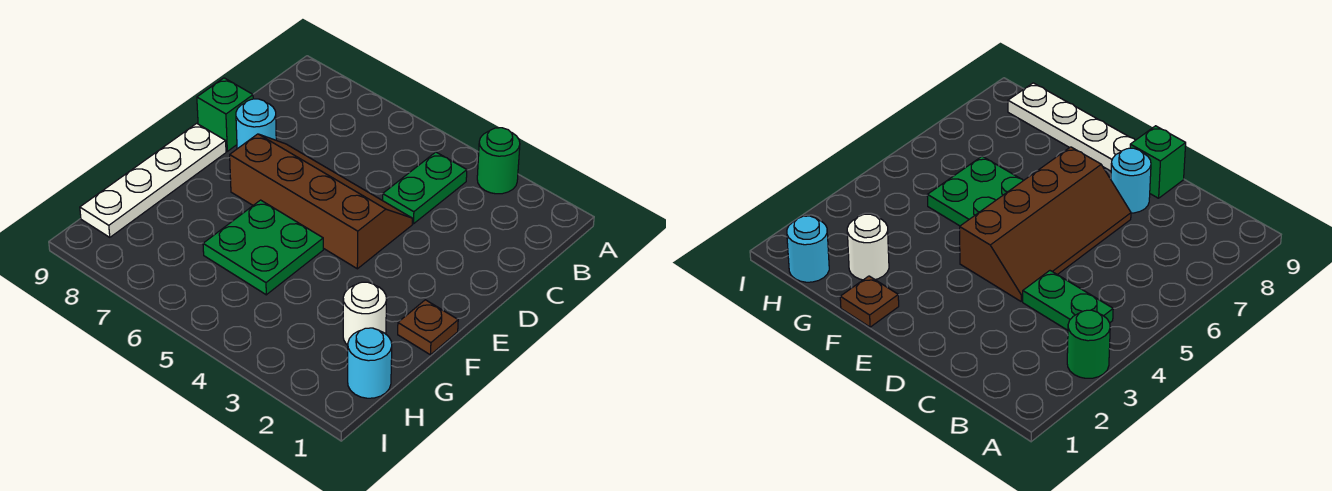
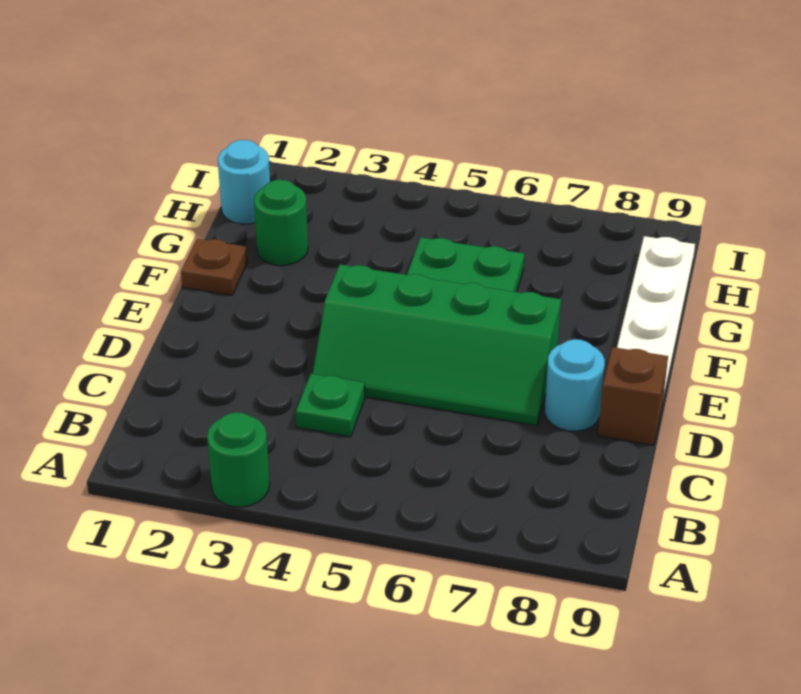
green 1x2 plate [383,152,467,224] -> green 1x1 plate [296,374,365,437]
brown 2x4 slope [230,134,412,269] -> green 2x4 slope [313,265,561,426]
green 1x1 brick [197,78,253,151] -> brown 1x1 brick [598,347,668,445]
white 1x1 round brick [343,282,387,345] -> green 1x1 round brick [254,180,308,266]

